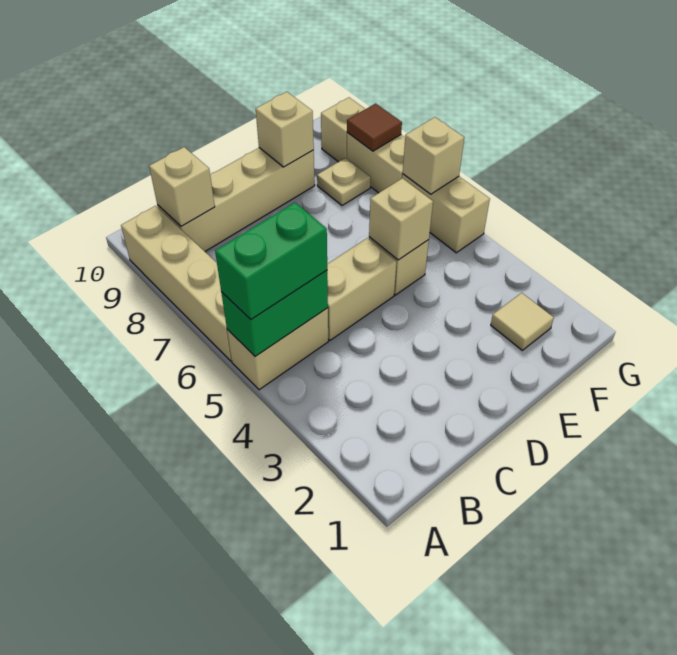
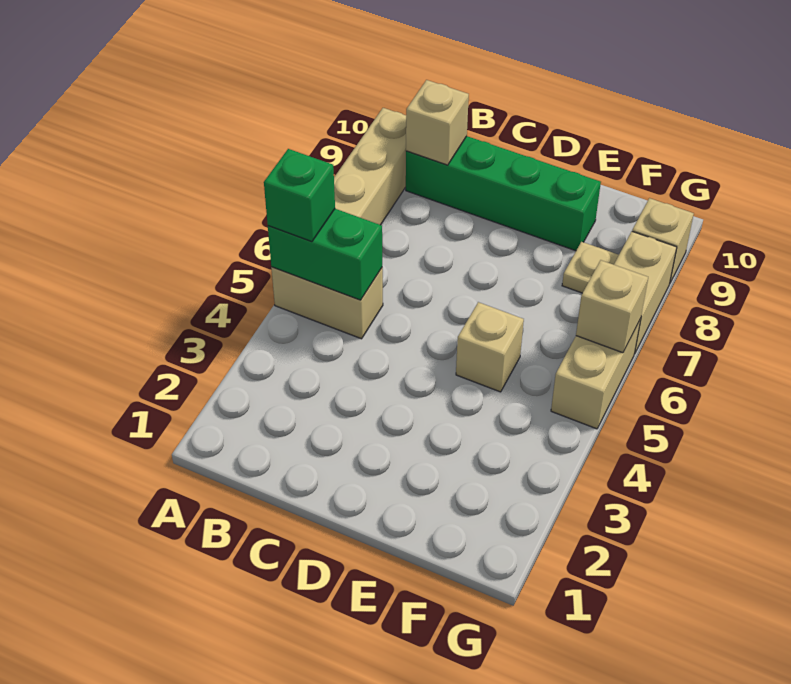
green 1x2 brick [215,203,327,319] -> green 1x1 brick [264,149,335,242]
tan 1x4 brick [157,148,315,251] -> green 1x4 brick [406,136,601,251]
tan 1x2 brick [327,238,396,340] -> none
tan 1x1 brick [369,178,433,260] -> none
tan 1x1 brick [256,92,314,167] -> none
tan 1x1 tile [491,293,554,350] -> none
brown 1x1 tile [347,103,402,151] -> none

